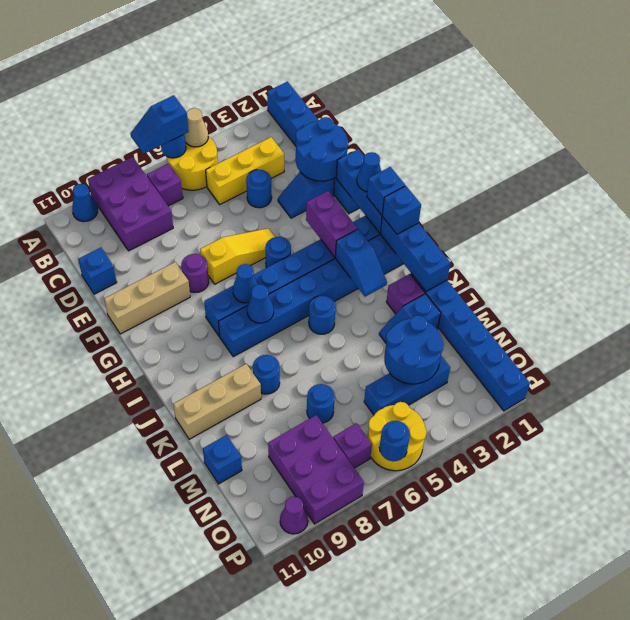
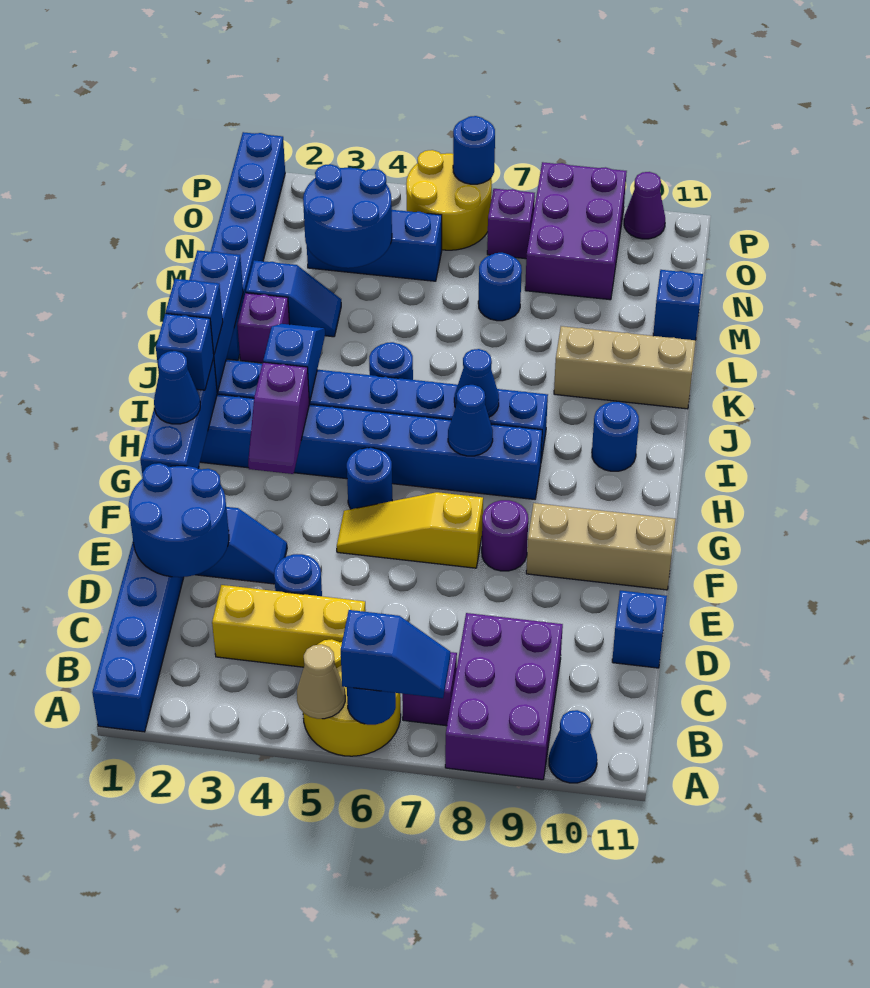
purple 1x2 brick [306,191,358,257] -> purple 1x2 slope [248,362,310,474]
blue 1x1 round brick [253,355,280,394] -> blue 1x1 round brick moved to [592,402,639,471]

